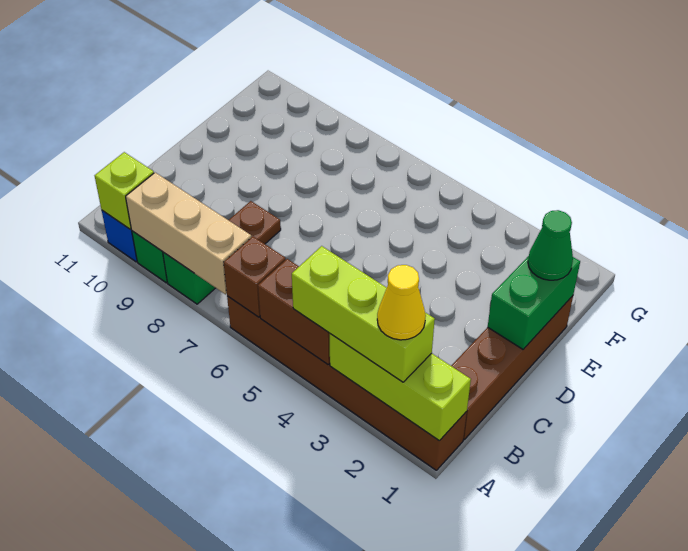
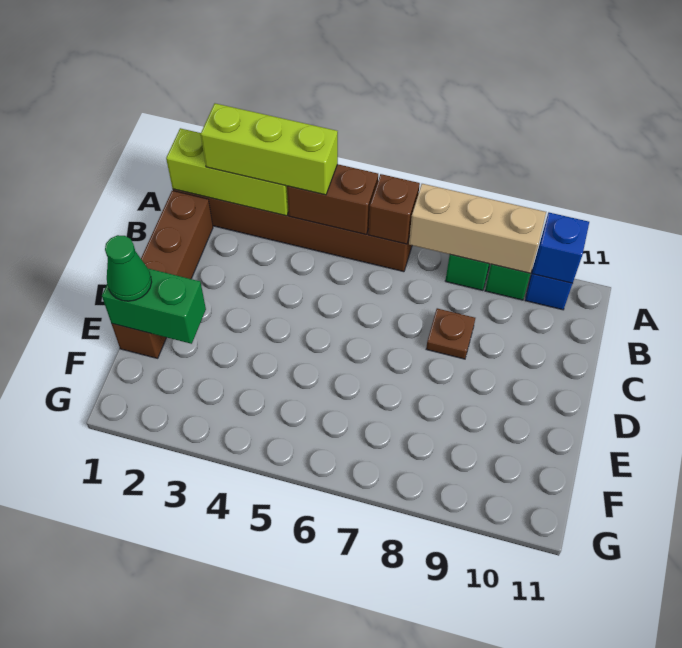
yellow 1x1 cone [377,265,426,340] -> none
lime 1x1 brick [95,152,154,229] -> blue 1x1 brick [533,213,589,283]
green 1x2 brick [488,256,580,349] -> green 1x2 brick turned to [102,269,206,344]

